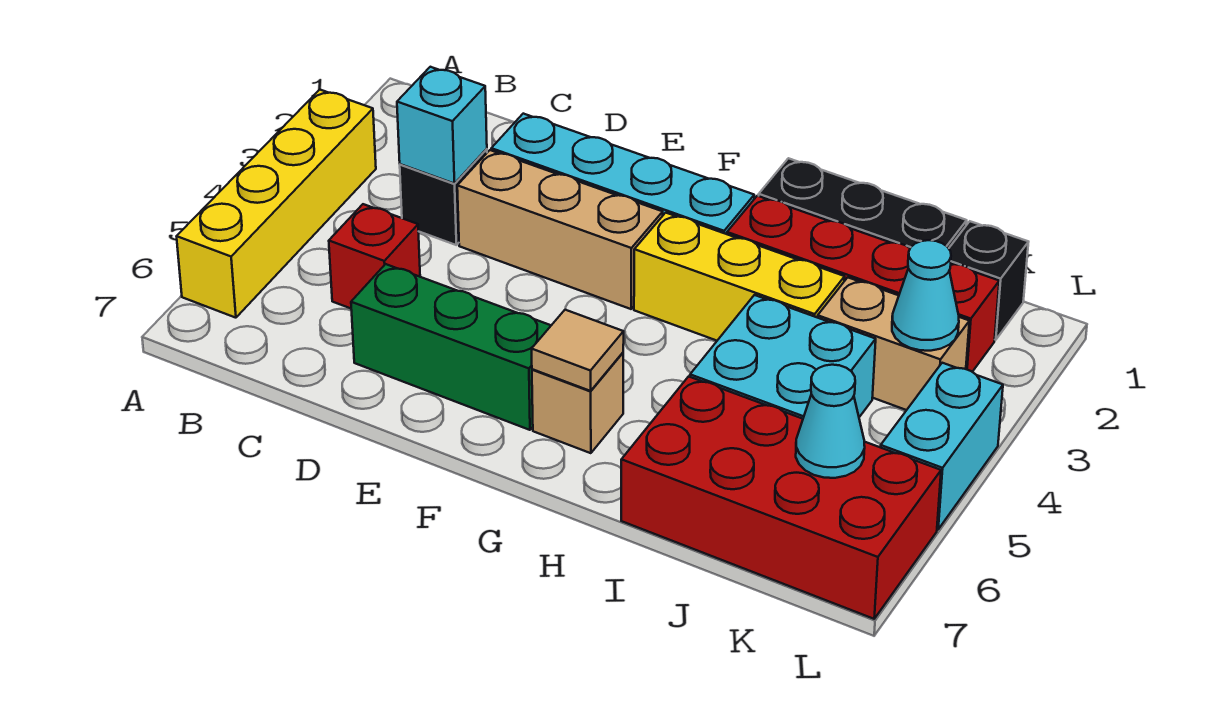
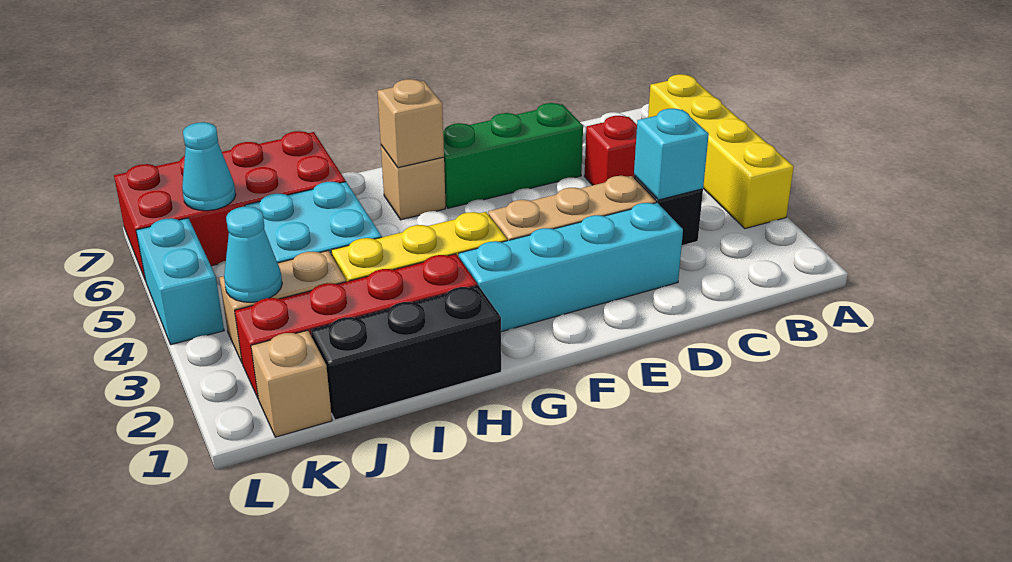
tan 1x1 tile [532,310,624,391] -> tan 1x1 brick [377,79,444,168]
black 1x1 brick [949,221,1028,340] -> tan 1x1 brick [251,330,332,437]

